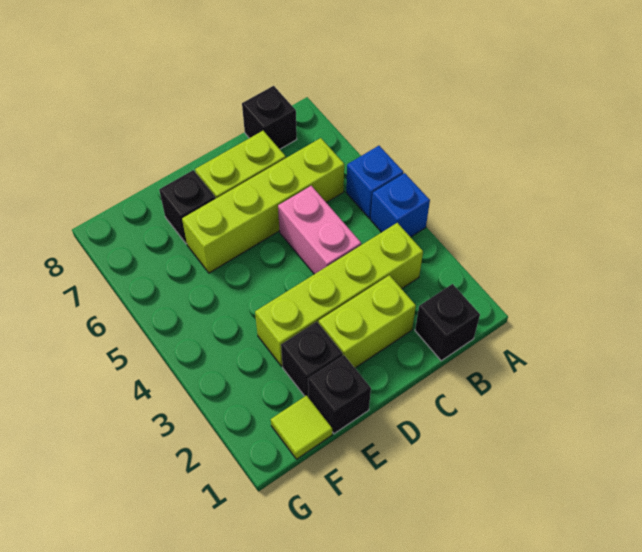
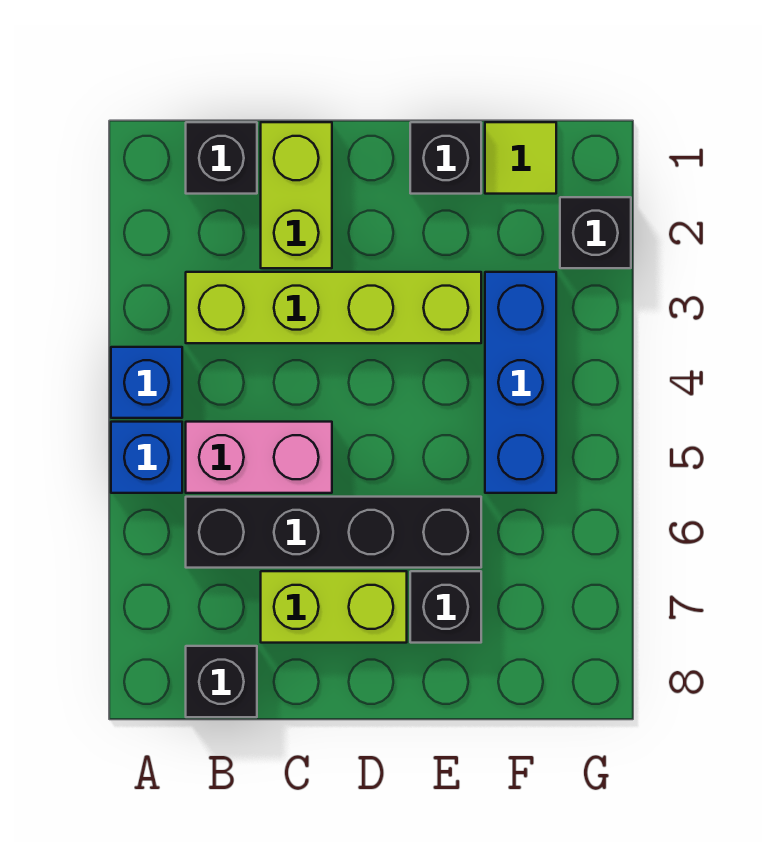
lime 1x4 brick [182,138,344,273] -> black 1x4 brick [186,497,481,568]
lime 1x2 brick [319,275,416,368] -> lime 1x2 brick turned to [261,122,332,268]
pink 1x2 brick [278,186,361,274] -> pink 1x2 brick turned to [186,422,332,493]
black 1x1 brick [281,322,343,396] -> black 1x1 brick moved to [560,197,631,268]
none -> blue 1x3 brick [485,272,556,493]

